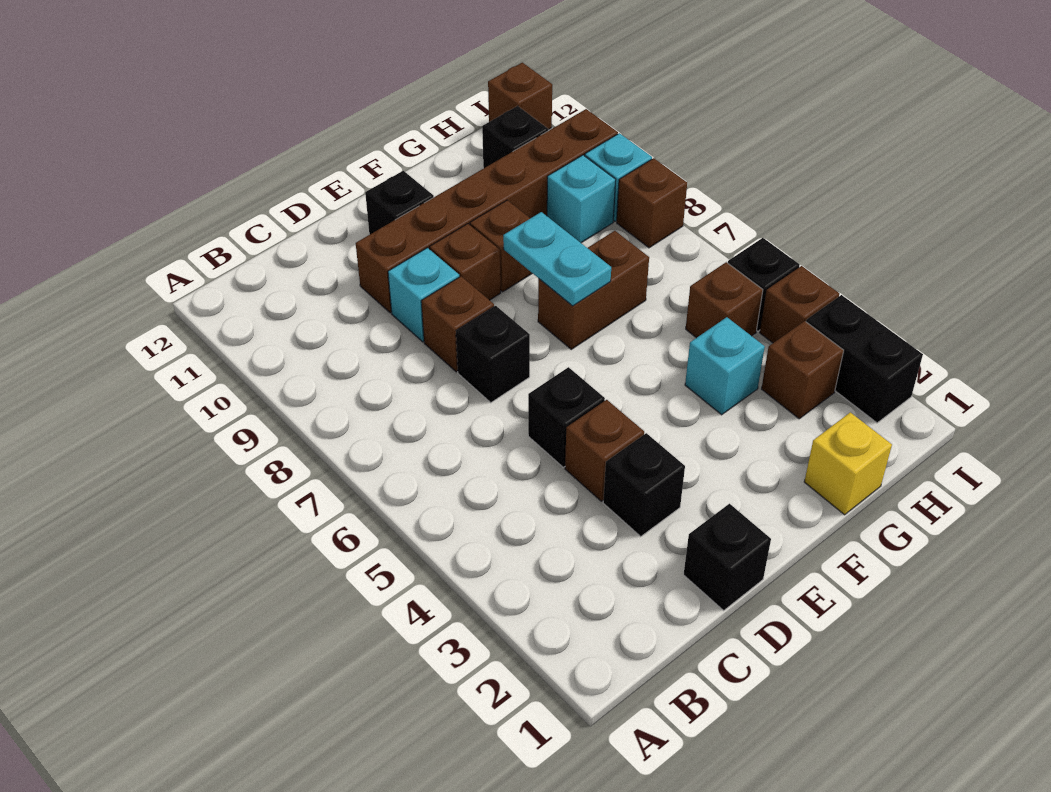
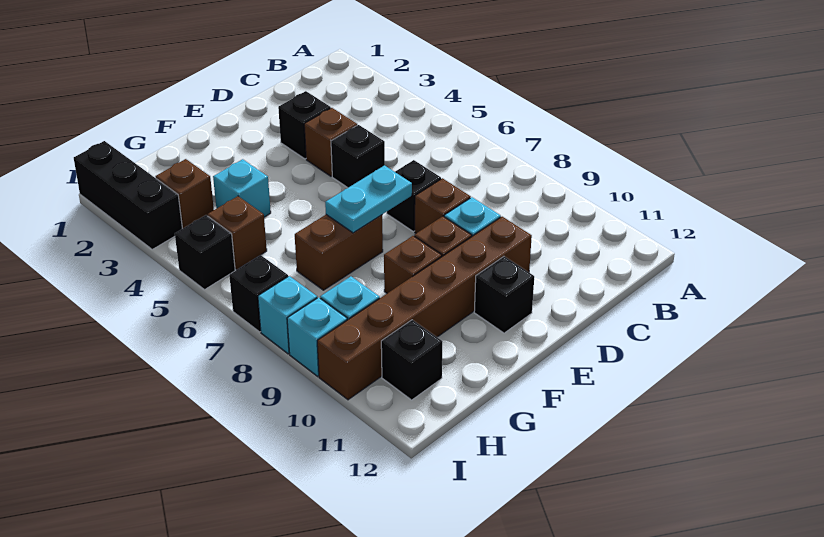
black 1x1 brick [684,504,771,610] -> black 1x1 brick moved to [229,255,288,332]
cyan 1x2 plate [503,212,611,306] -> cyan 1x2 plate turned to [325,165,412,233]
yellow 1x1 brick [804,412,892,515] -> none
black 1x2 brick [806,295,923,423] -> black 1x3 brick [74,141,182,249]
brown 1x1 brick [760,266,839,343] -> none
brown 1x1 brick [617,158,687,248] -> cyan 1x1 brick [258,276,317,354]
brown 1x1 brick [488,63,552,130] -> none

